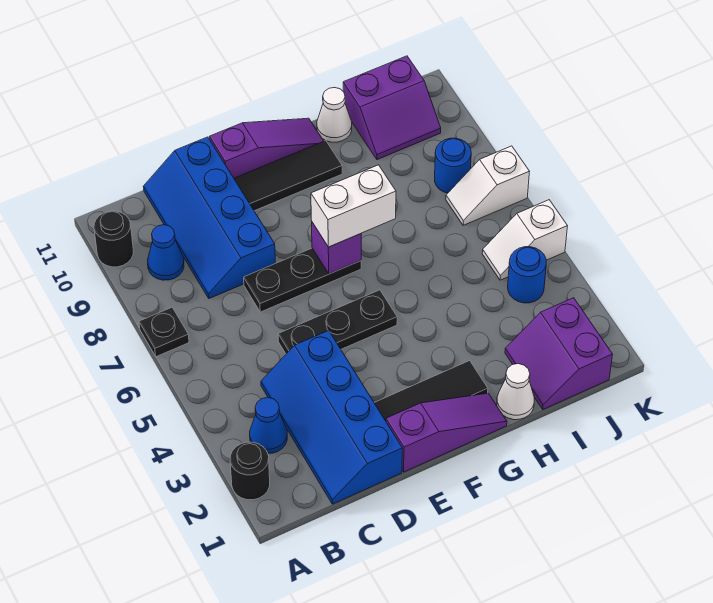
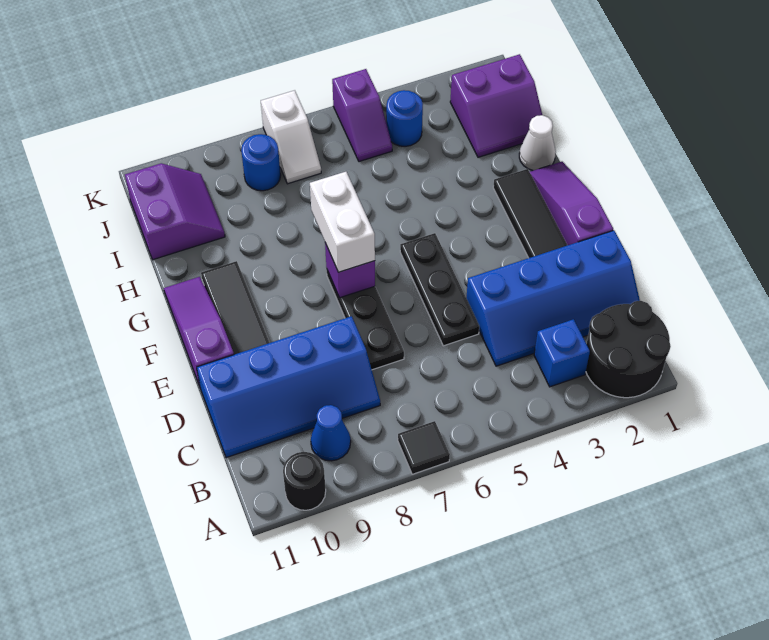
black 1x1 round brick [230,442,270,500] -> black 2x2 round brick [586,301,671,398]
black 1x1 plate [139,307,189,357] -> black 1x1 tile [398,421,450,474]
blue 1x1 cone [250,398,287,453] -> blue 1x1 brick [534,319,590,387]
white 1x1 cone [317,87,352,142] -> none
white 1x2 slope [482,200,567,280] -> purple 1x2 slope [332,69,392,161]

